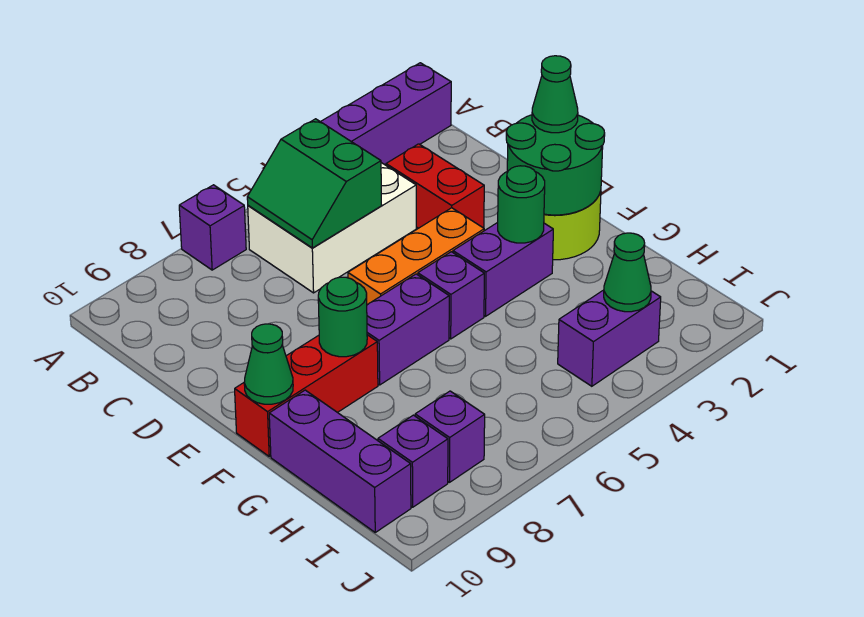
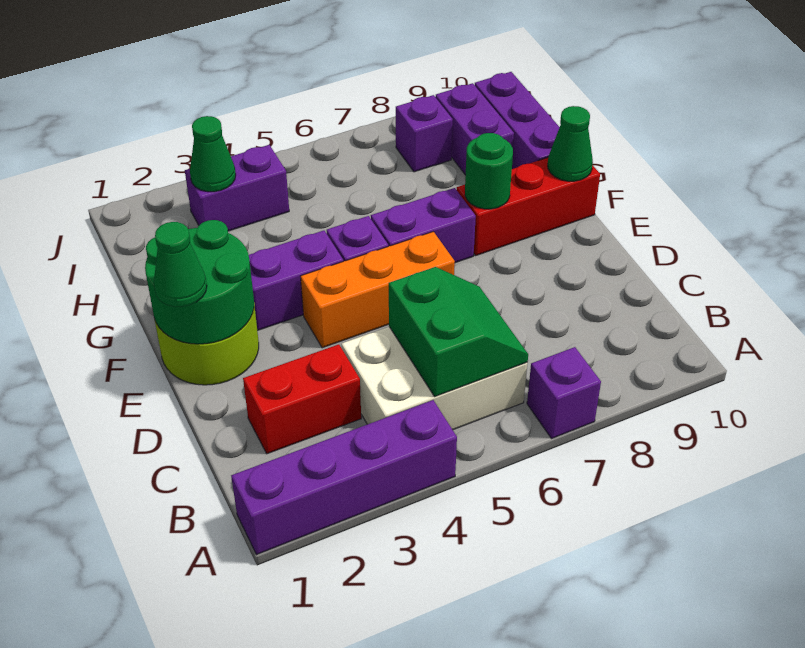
red 1x2 brick [386,144,484,228] -> red 1x2 brick turned to [243,344,361,454]
green 1x1 round brick [498,166,545,243] -> none
purple 1x1 brick [378,415,448,507] -> purple 1x2 brick [435,83,514,175]

